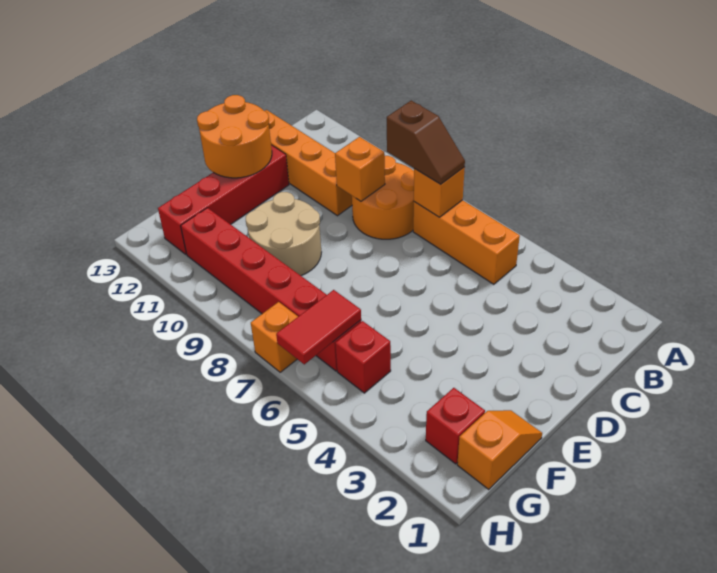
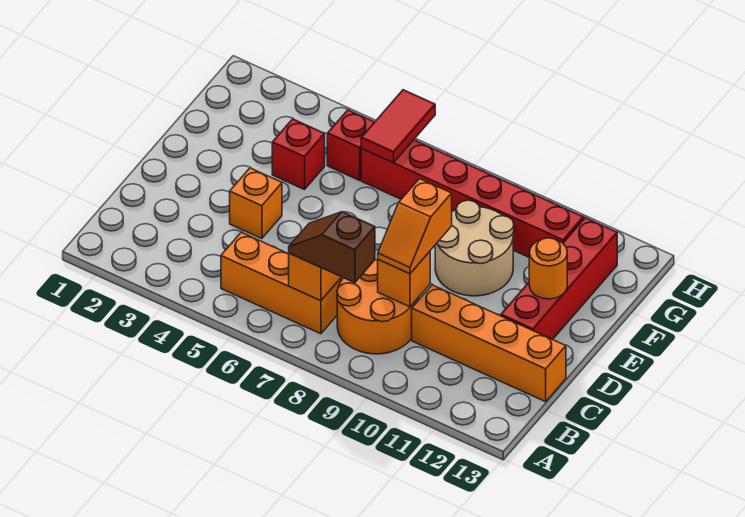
orange 2x2 round brick [197,95,272,178] -> orange 1x1 round brick [529,238,567,299]
orange 1x2 slope [457,410,542,489] -> orange 1x2 slope moved to [378,179,452,274]
red 1x1 brick [426,388,485,464] -> red 1x1 brick moved to [272,119,325,190]
orange 1x1 brick [251,302,298,372] -> orange 1x1 brick moved to [230,168,282,239]

